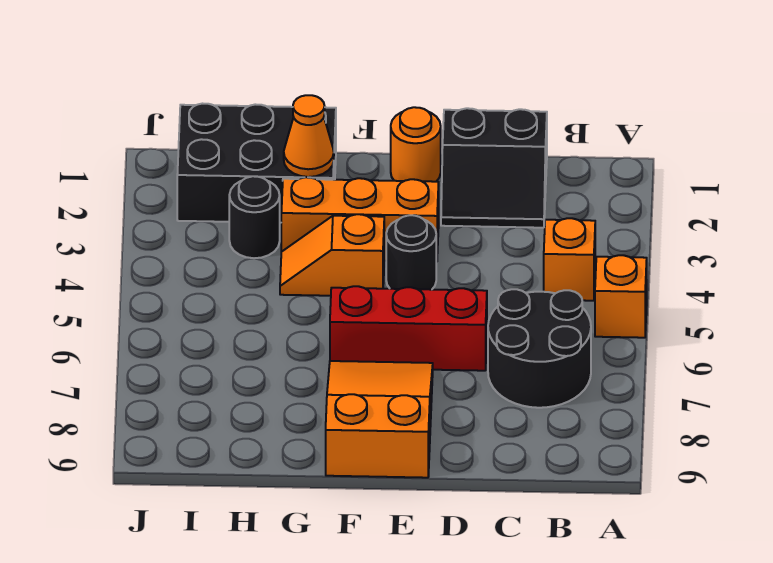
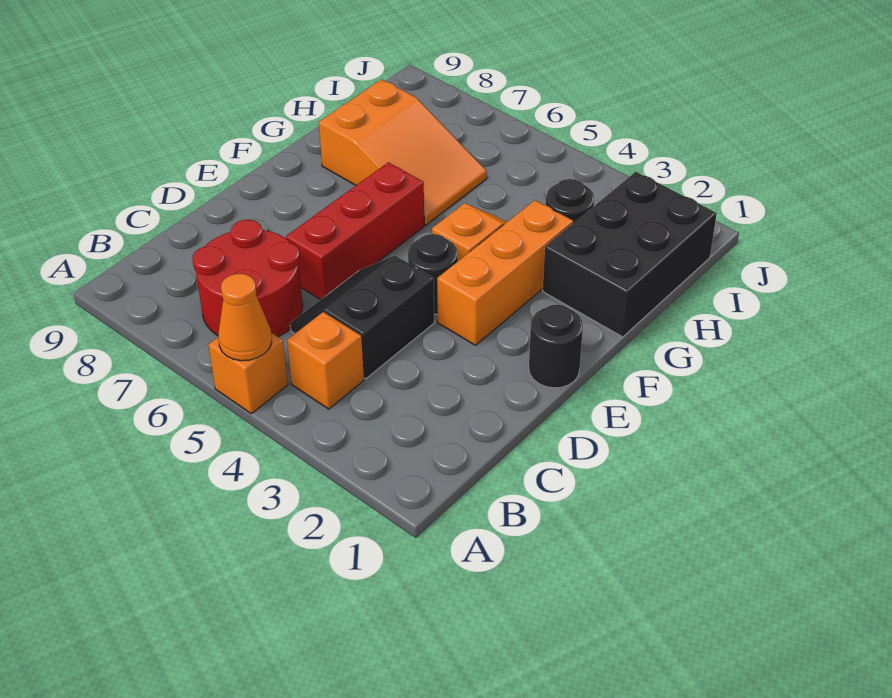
black 2x2 round brick [488,289,591,408] -> red 2x2 round brick [192,220,303,337]
black 2x2 slope [441,108,547,228] -> black 2x2 slope moved to [290,256,434,379]
orange 1x1 round brick [391,107,441,182] -> black 1x1 round brick [529,305,583,388]
orange 2x3 slope [326,361,433,478] -> orange 2x3 slope moved to [319,79,487,225]
orange 1x1 cone [284,95,334,177] -> orange 1x1 cone moved to [218,274,272,361]

